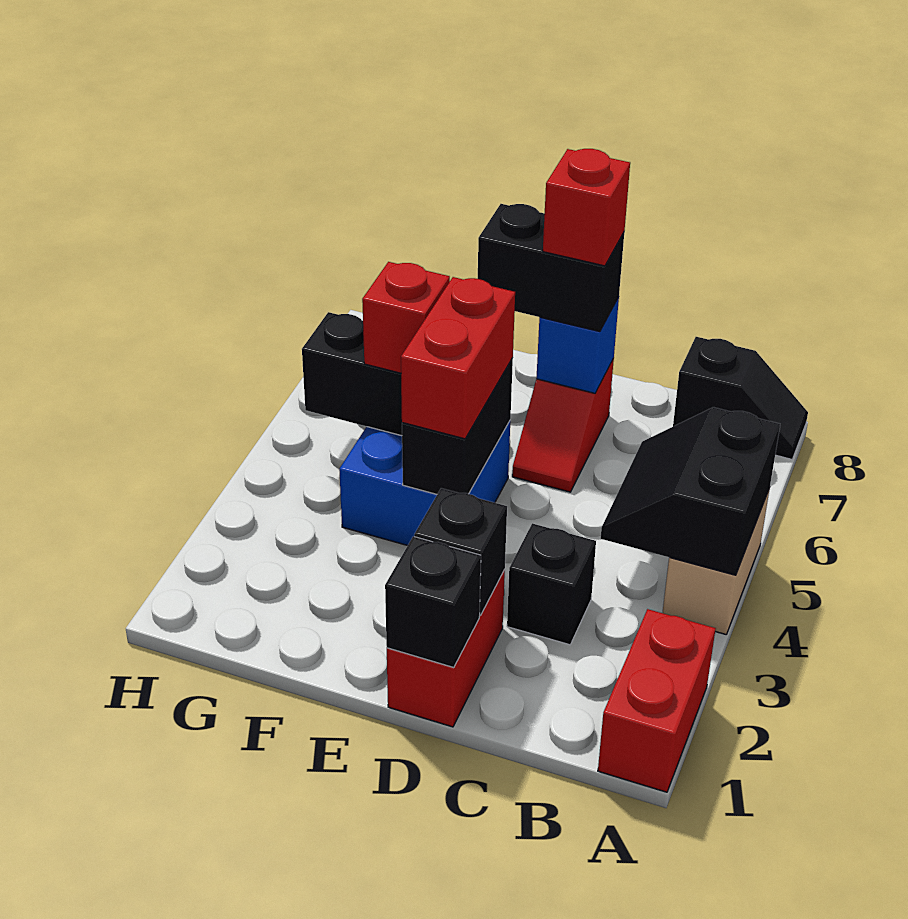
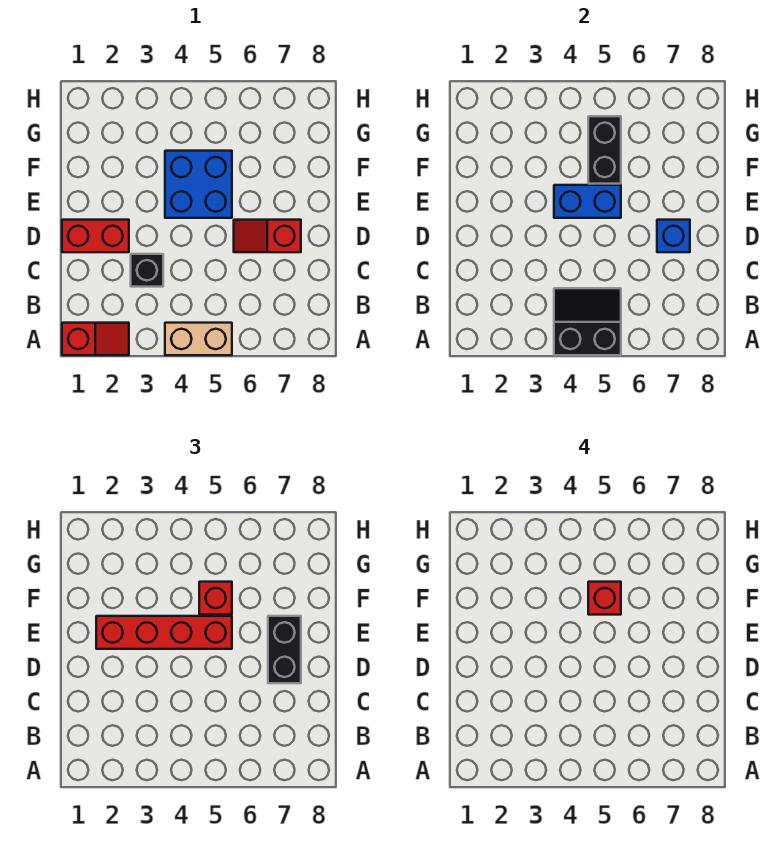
red 1x2 brick [598,609,716,792] -> red 1x2 slope [62,323,129,355]
black 1x2 slope [673,337,808,459] -> none
black 1x1 brick [385,536,481,668] -> none
black 1x1 brick [414,488,507,615] -> none
red 1x1 brick [543,149,630,266] -> red 1x1 brick moved to [588,582,621,615]
black 1x2 brick [402,358,513,494] -> blue 1x2 brick [554,185,621,218]
red 1x2 brick [401,277,515,439] -> red 1x4 brick [96,616,232,649]

